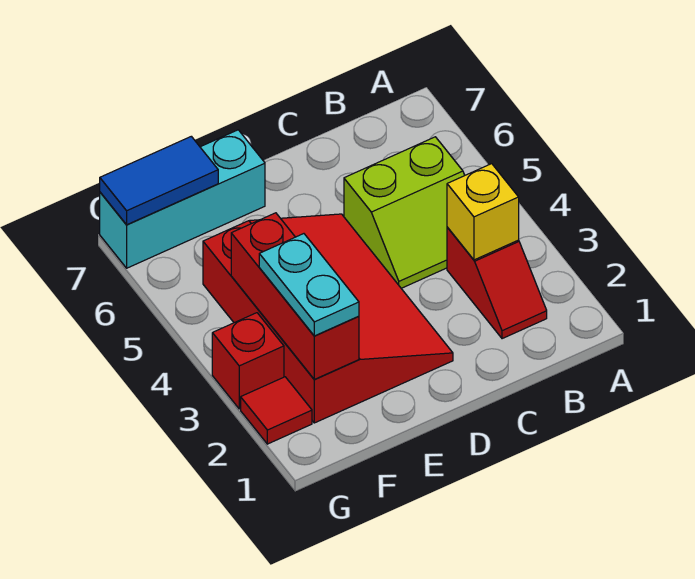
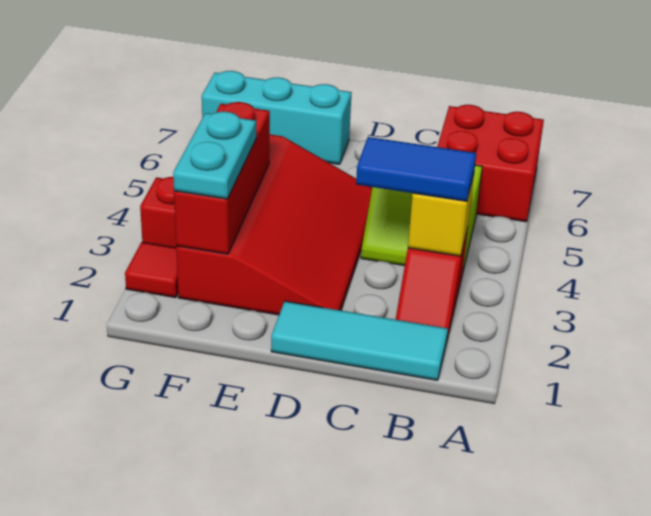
none -> red 2x2 brick [437,105,544,222]
none -> cyan 1x3 tile [271,301,448,380]
blue 1x2 tile [100,136,218,225] -> blue 1x2 tile moved to [356,137,476,201]

